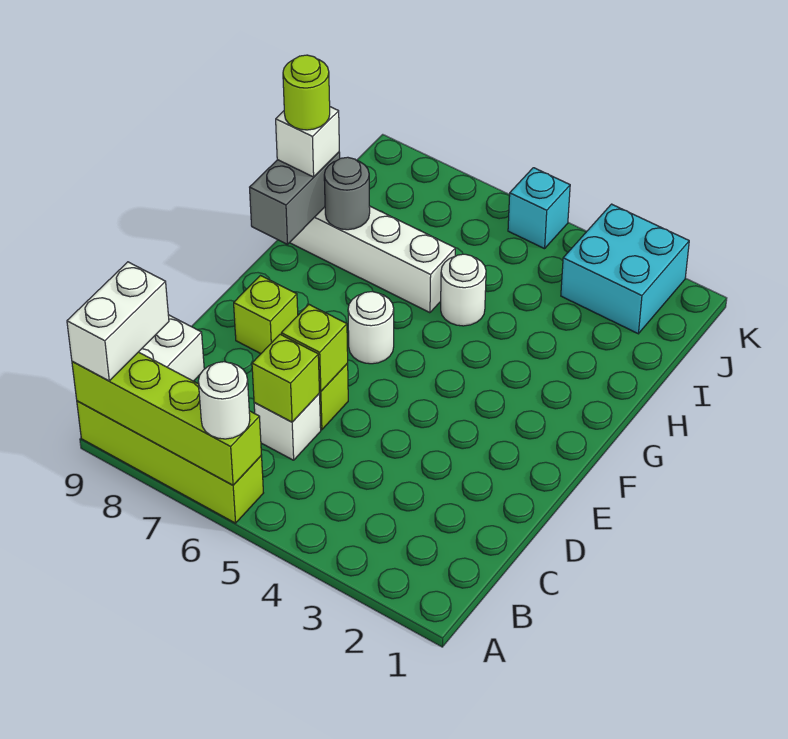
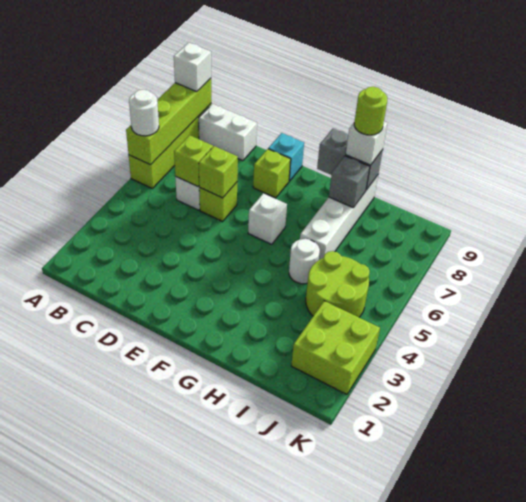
white 1x2 brick [67,262,169,381] -> white 1x1 brick [174,42,211,92]
white 1x1 round brick [348,292,394,364] -> white 1x1 brick [248,193,287,244]
grey 1x1 round brick [324,157,370,230] -> grey 1x1 brick [329,156,370,208]
none -> lime 2x2 round brick [306,251,370,317]
cyan 2x2 brick [561,204,689,334] -> lime 2x2 brick [291,301,380,394]
cyan 1x1 brick [508,168,570,249] -> cyan 1x1 brick moved to [268,133,304,181]

